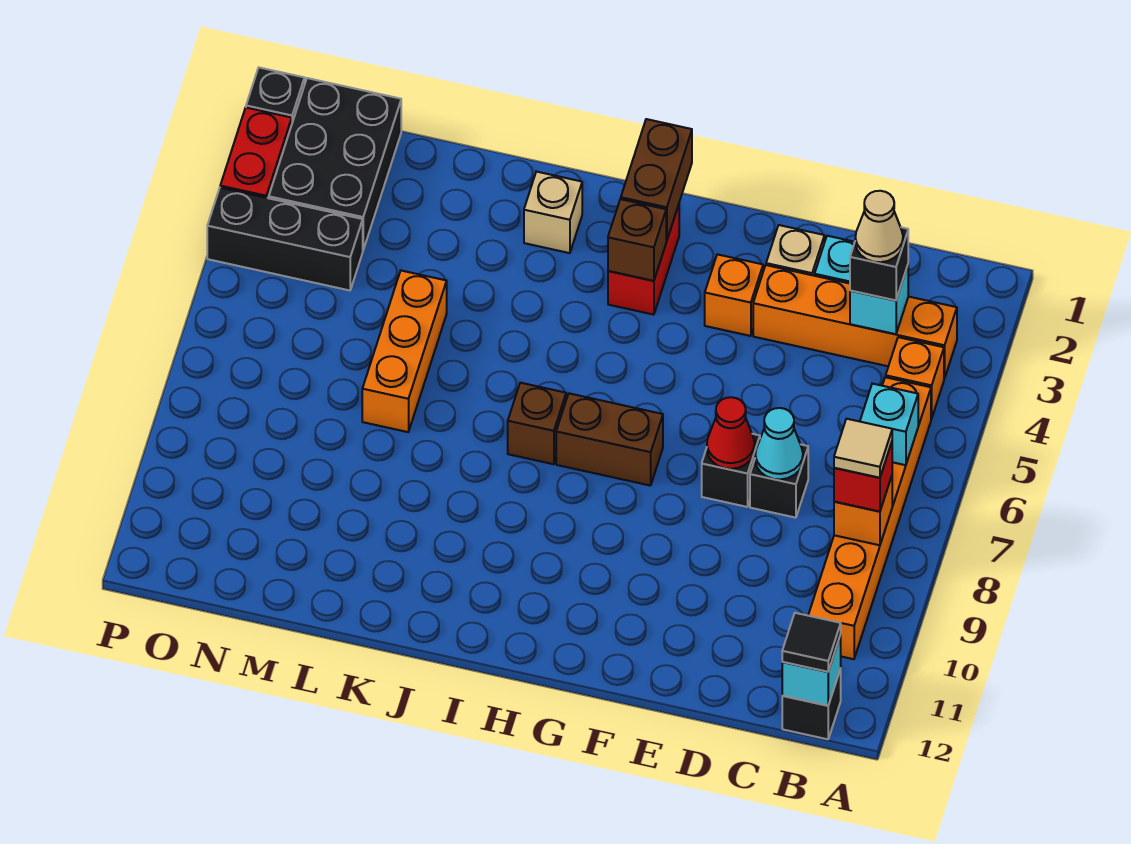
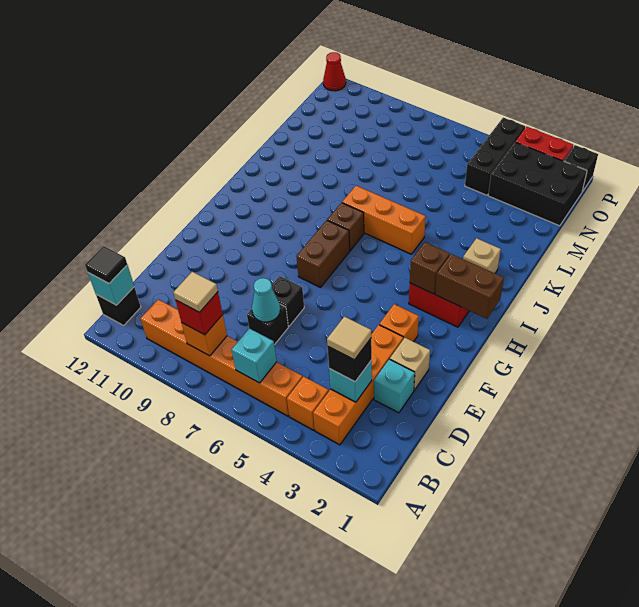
tan 1x1 cone [855,191,903,262] -> tan 1x1 tile [327,317,371,360]
red 1x1 cone [707,397,755,469] -> red 1x1 cone moved to [323,52,346,91]
orange 1x3 brick [362,271,447,432] -> orange 1x3 brick moved to [342,186,426,254]

